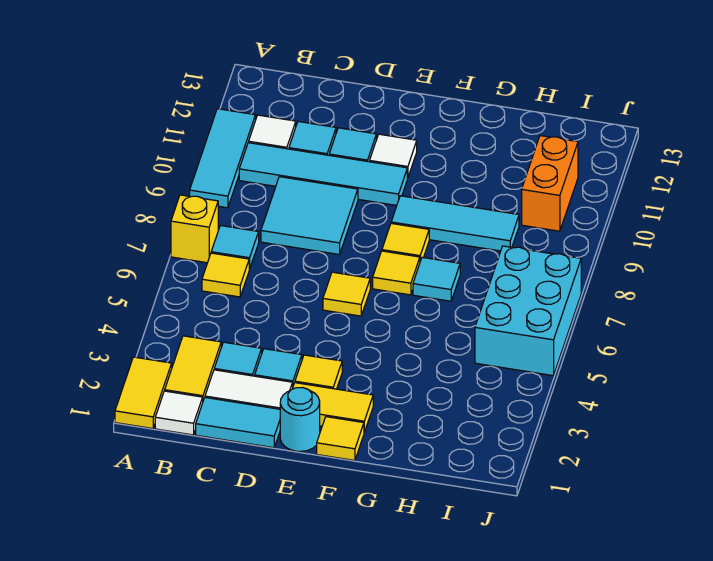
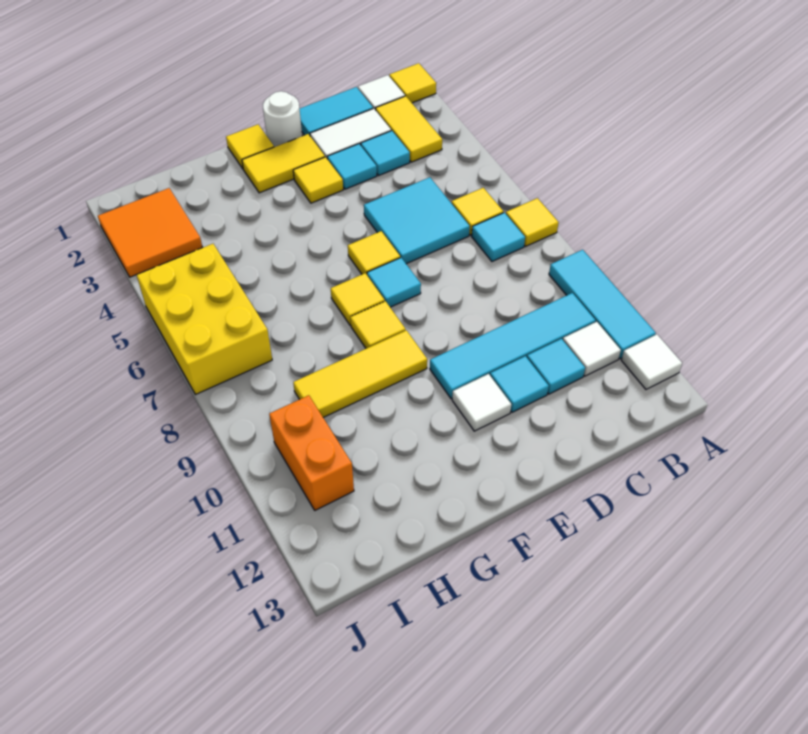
yellow 1x2 tile [115,357,172,429] -> yellow 1x1 tile [389,63,436,103]
yellow 1x1 brick [171,195,218,263] -> yellow 1x1 tile [506,198,559,246]
none -> white 1x1 tile [621,334,682,389]
cyan 2x2 tile [261,177,358,254] -> cyan 2x2 tile moved to [364,177,470,264]
cyan 1x1 round brick [280,388,320,451] -> white 1x1 round brick [263,91,302,147]
cyan 1x3 tile [391,196,519,251] -> yellow 1x3 tile [293,330,427,417]
cyan 1x1 tile [413,257,460,301] -> cyan 1x1 tile moved to [367,258,421,307]
none -> orange 2x2 tile [98,188,203,277]
cyan 2x3 brick [475,246,581,376] -> yellow 2x3 brick [137,244,272,395]

